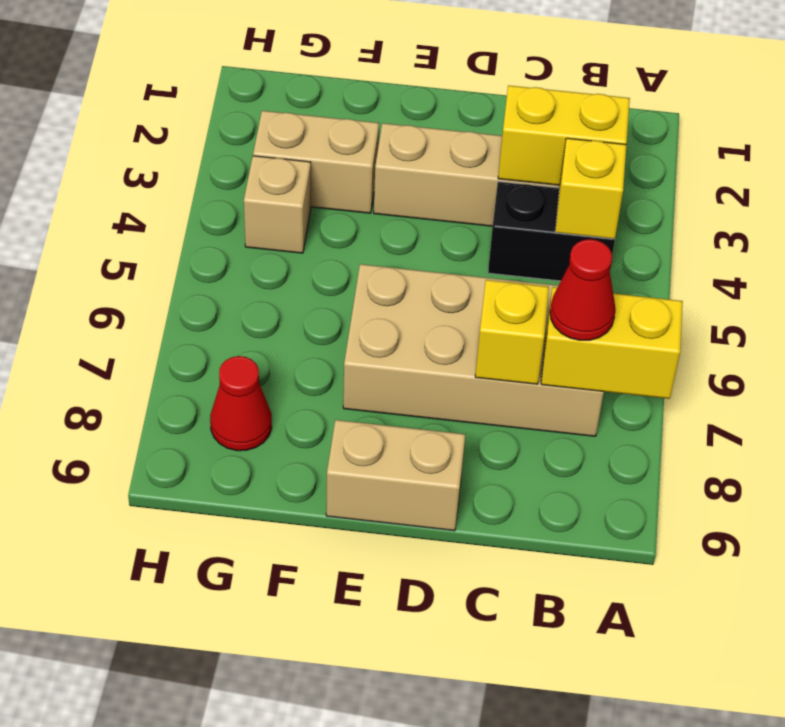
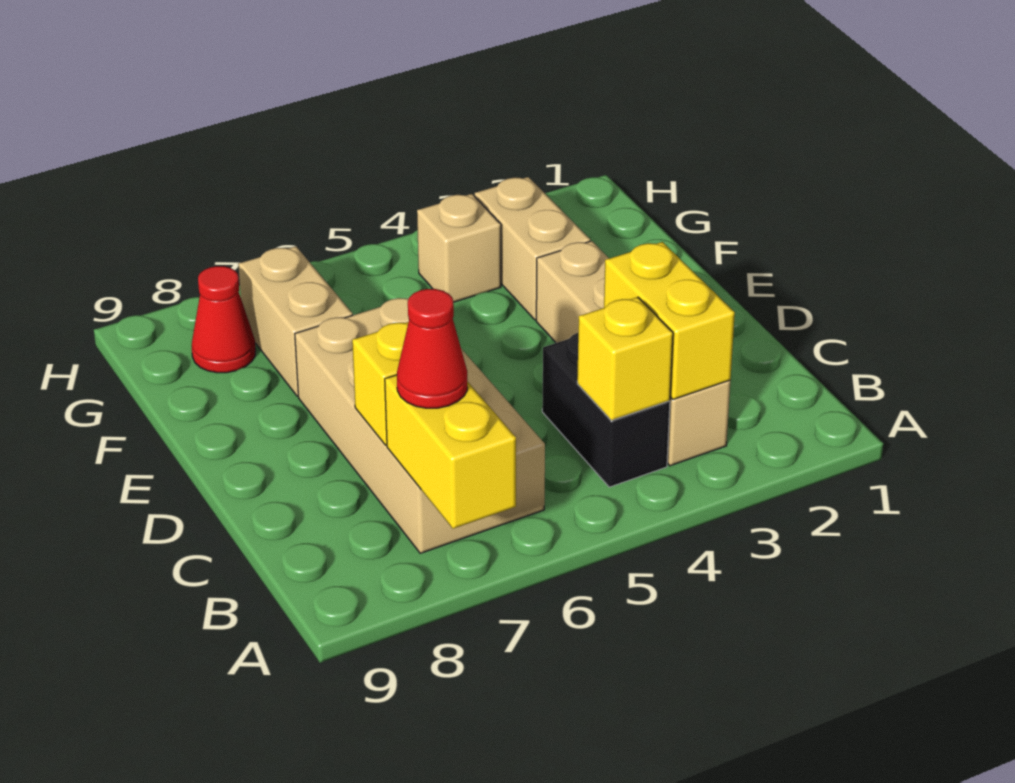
tan 1x2 brick [326,420,465,531] -> tan 1x2 brick moved to [238,246,353,396]

